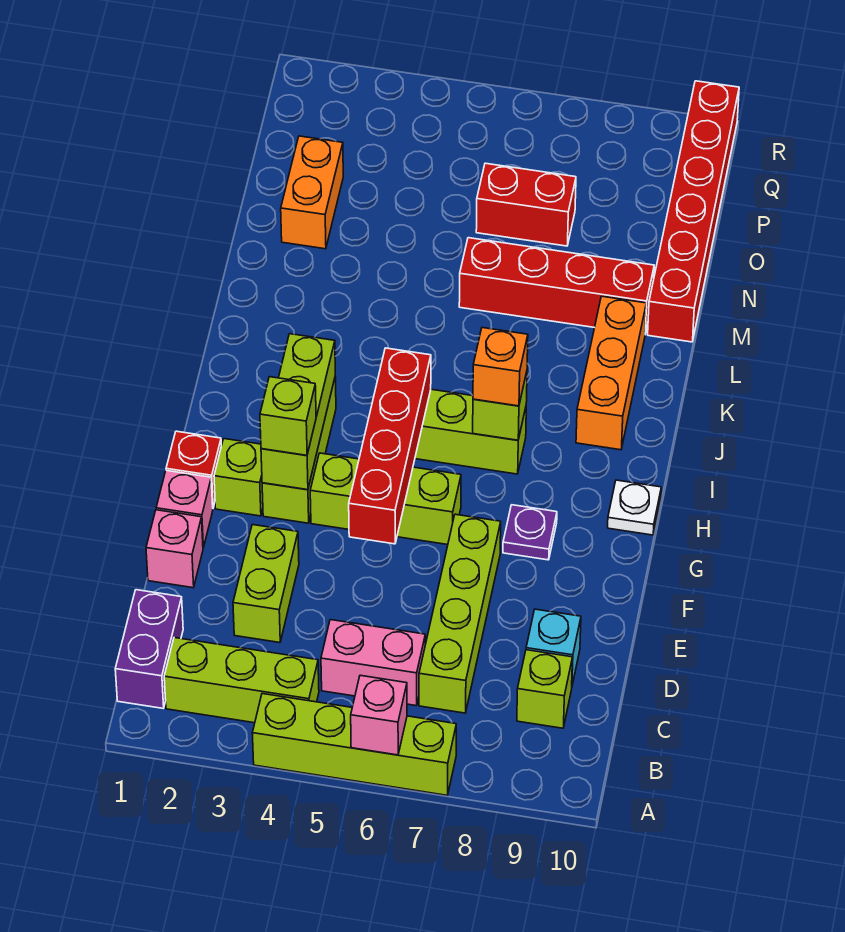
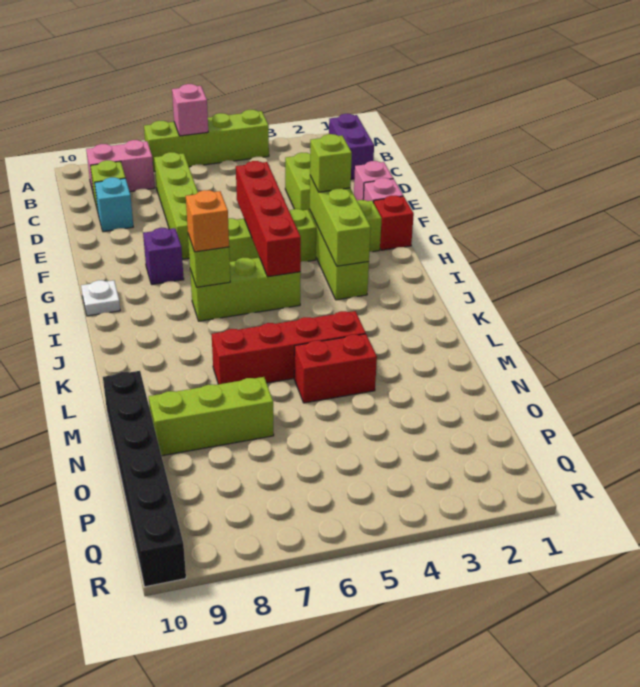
lime 1x3 brick [164,638,319,723] -> lime 1x3 brick moved to [149,377,274,456]
pink 1x2 brick [321,620,425,706] -> pink 1x2 brick moved to [86,140,155,195]
purple 1x1 plate [503,505,557,560] -> purple 1x1 brick [143,228,184,284]
orange 1x3 brick [576,296,646,450] -> none
red 1x4 brick [459,238,654,334] -> red 1x4 brick moved to [212,311,366,384]
red 1x6 brick [648,81,739,342] -> black 1x6 brick [103,371,186,587]
orange 1x2 brick [281,136,343,249] -> none
red 1x2 brick [476,163,576,246] -> red 1x2 brick moved to [294,334,377,403]

